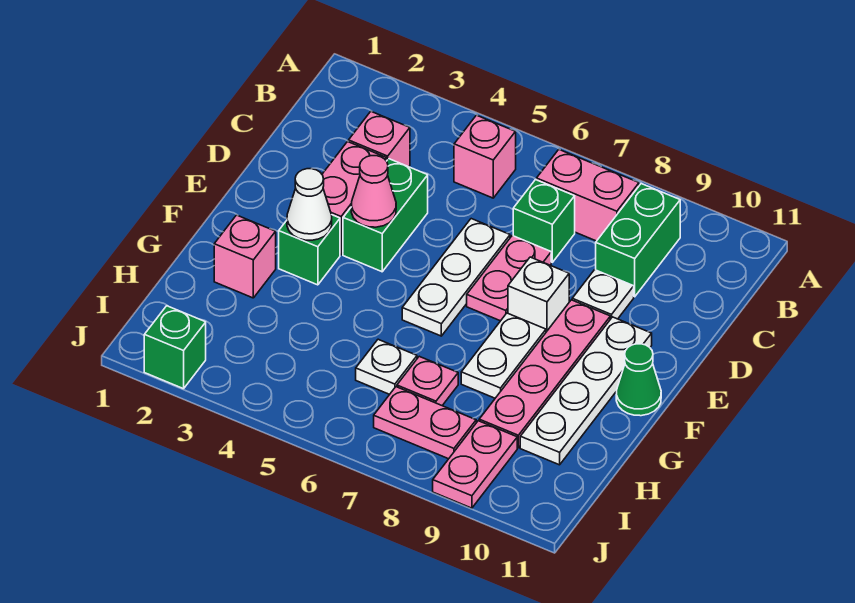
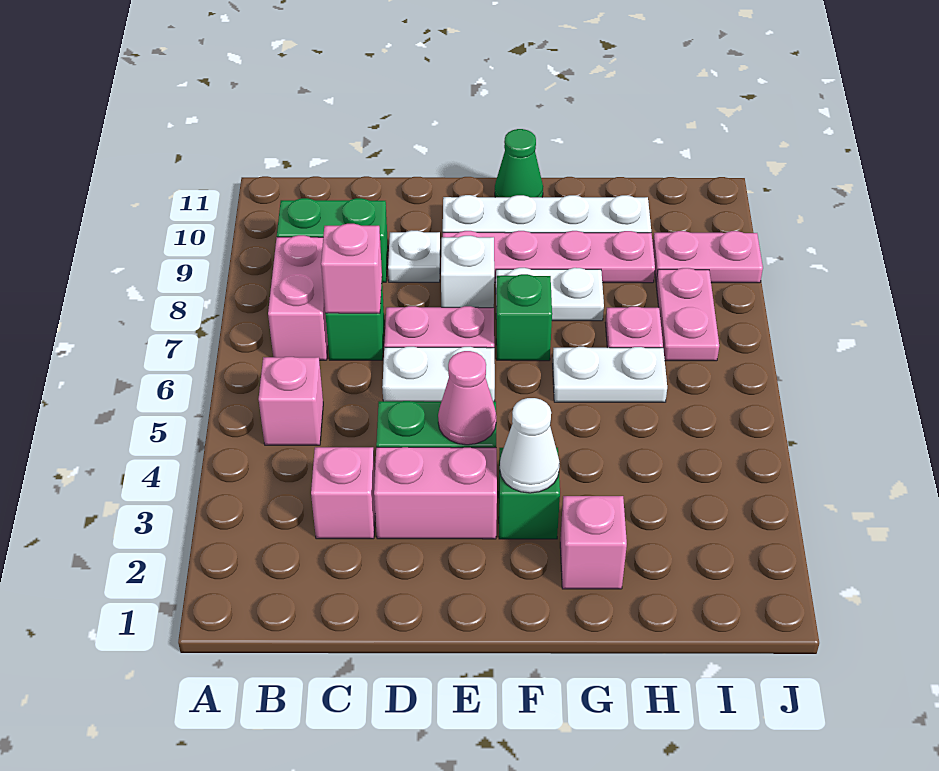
none -> pink 1x1 brick [321,224,382,313]
white 1x3 plate [402,219,510,336] -> white 1x2 plate [382,347,495,402]
white 1x1 plate [356,339,417,394] -> white 1x2 plate [553,347,667,402]
green 1x1 brick [144,306,206,389] -> green 1x1 brick moved to [496,274,552,361]

